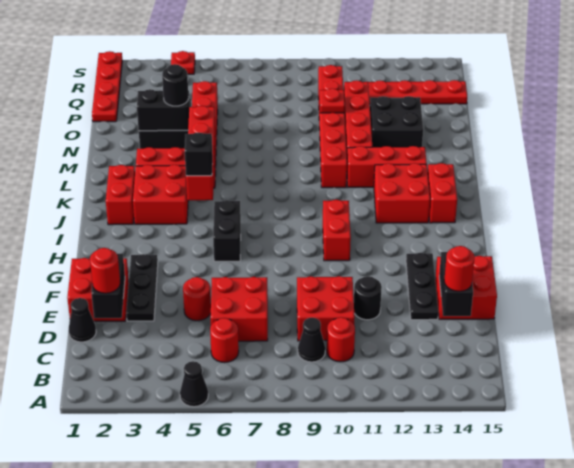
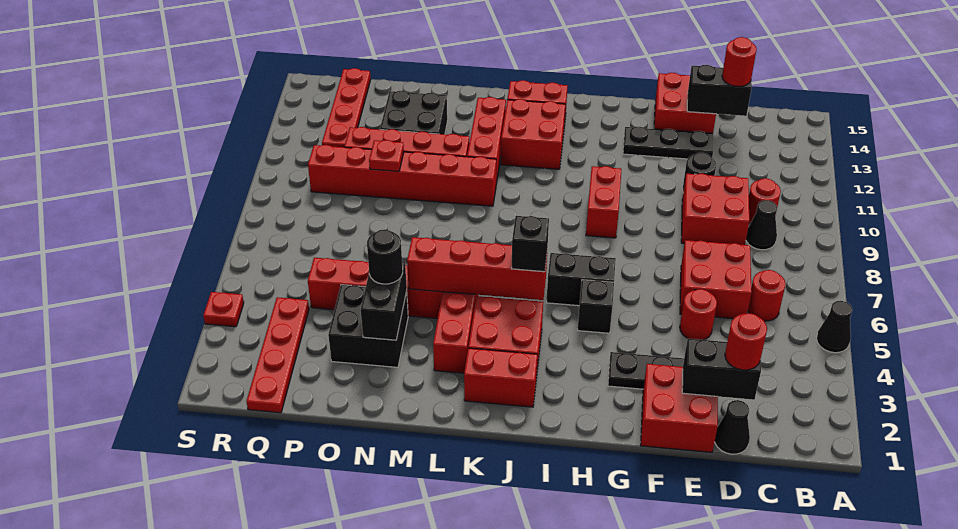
none -> black 1x1 brick [578,280,614,333]
red 1x2 brick [323,200,351,261] -> red 1x2 brick turned to [586,166,621,238]
red 1x4 plate [92,51,122,122] -> red 1x4 plate turned to [246,297,309,413]

